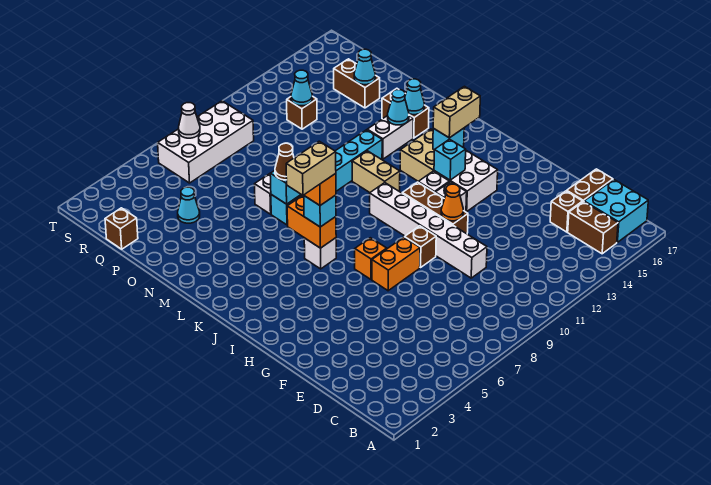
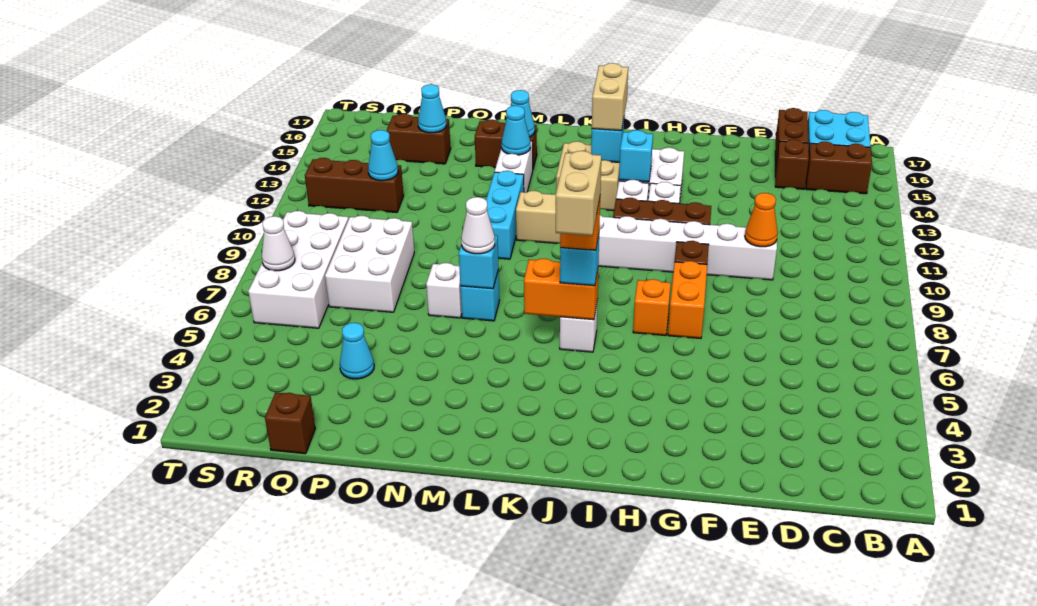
orange 1x1 cone [441,184,463,221] -> orange 1x1 cone moved to [745,193,778,247]
brown 1x1 cone [275,143,294,180] -> white 1x1 cone [461,197,495,254]
none -> white 2x3 brick [325,216,414,312]
brown 1x1 brick [287,96,317,129] -> brown 1x3 brick [305,158,404,212]

